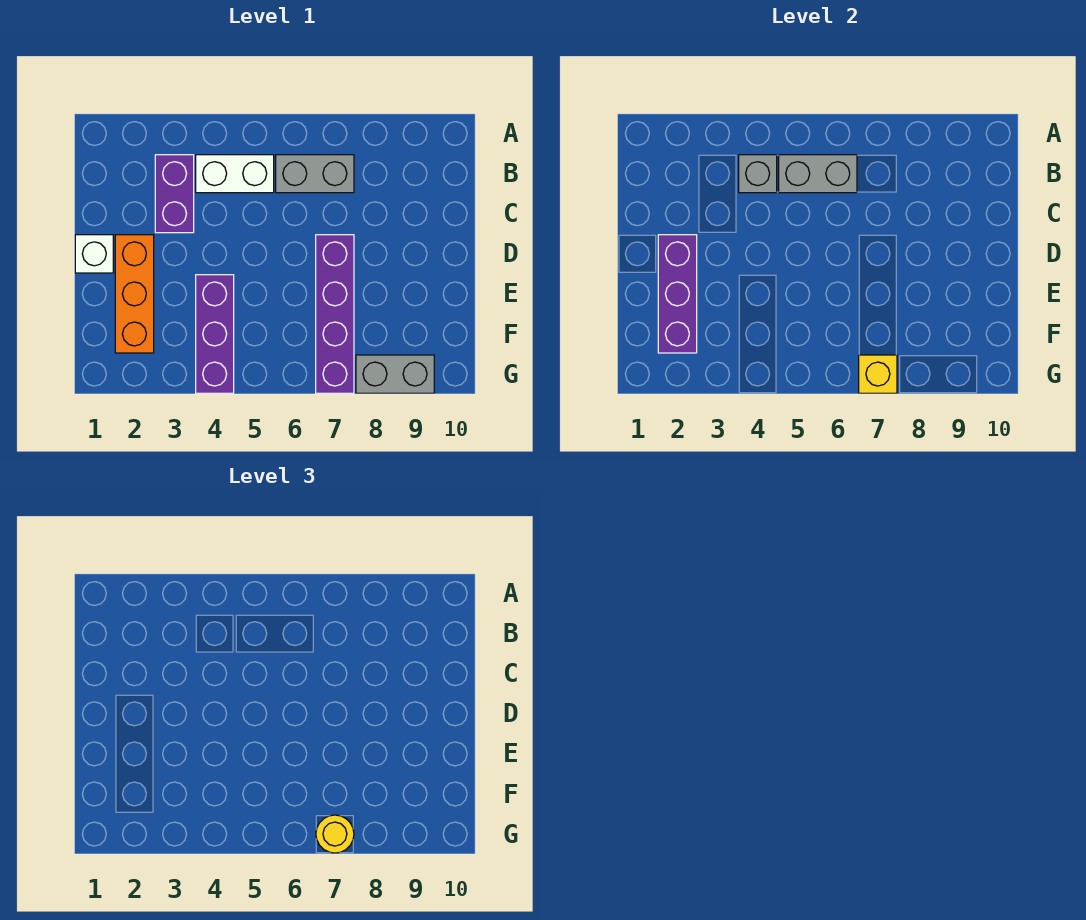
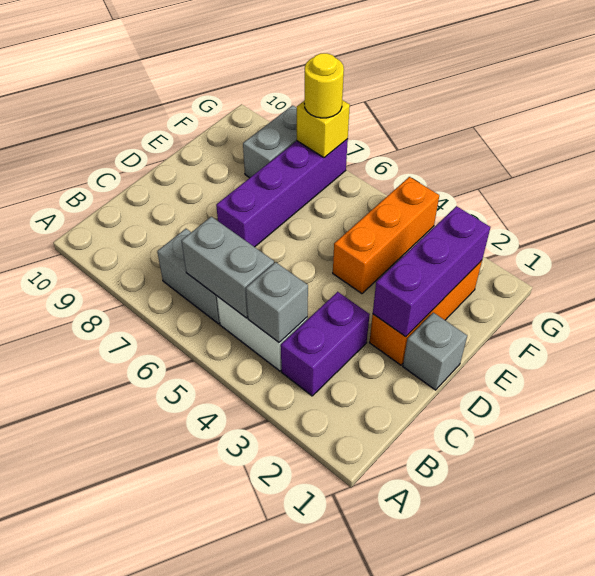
white 1x1 brick [75,235,113,273] -> grey 1x1 brick [403,313,467,390]
purple 1x3 brick [196,275,234,393] -> orange 1x3 brick [333,177,439,294]
grey 1x2 brick [356,355,434,393] -> grey 1x2 brick turned to [243,105,297,178]

